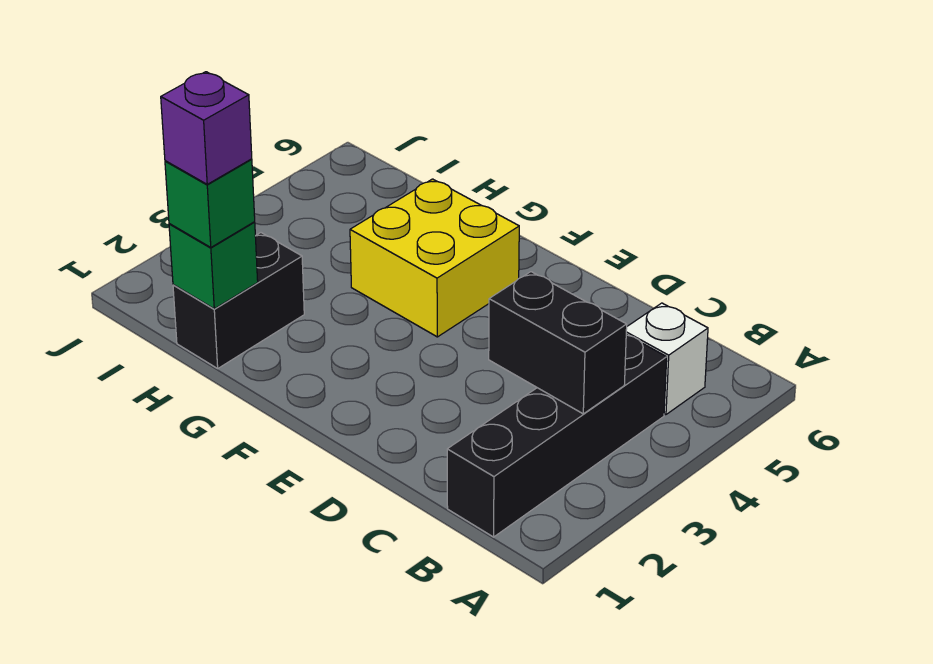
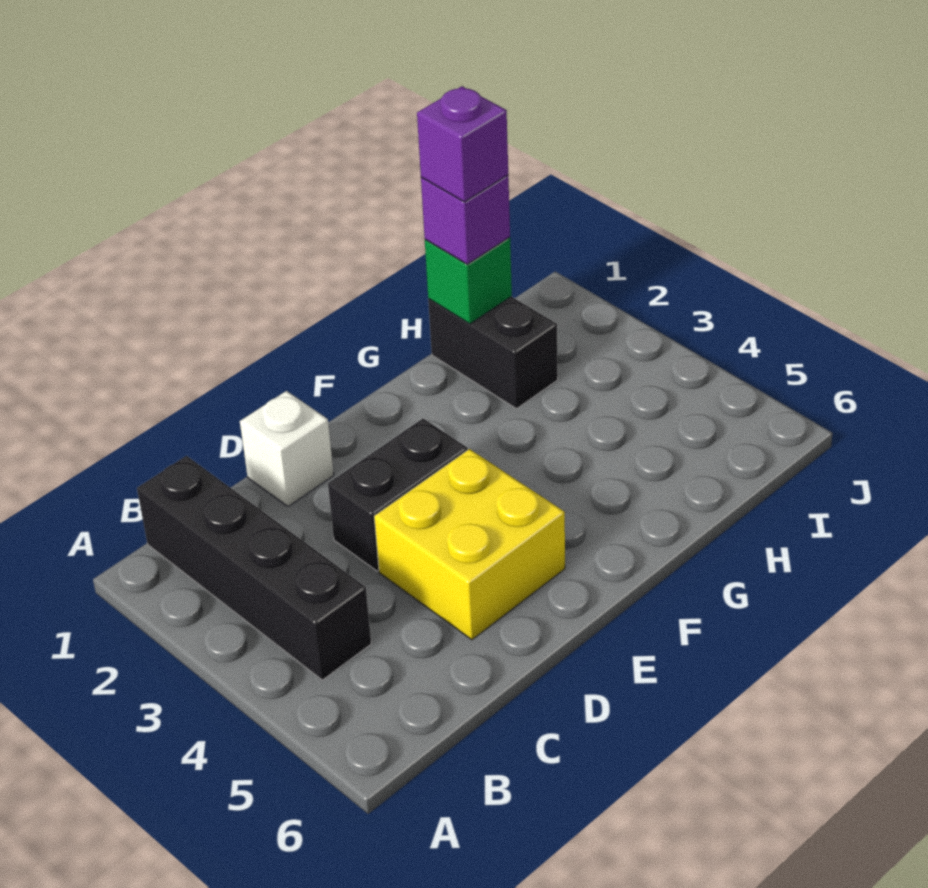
black 1x2 brick [489,272,627,414] -> black 1x2 brick moved to [328,419,467,571]
white 1x1 brick [626,303,708,415] -> white 1x1 brick moved to [240,391,334,507]
yellow 2x2 brick [350,179,519,337] -> yellow 2x2 brick moved to [374,449,565,640]
green 1x1 brick [165,159,255,247] -> purple 1x1 brick [421,175,510,264]

